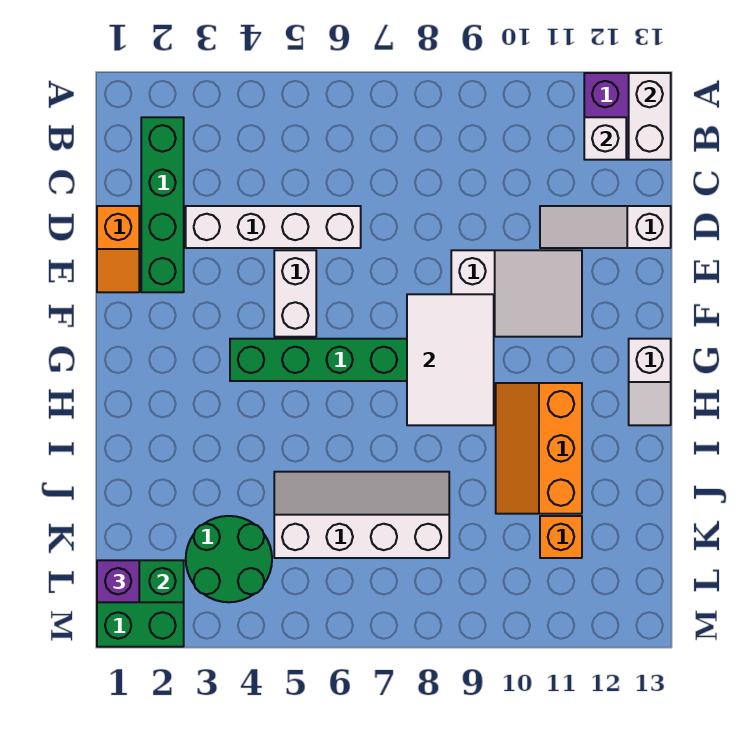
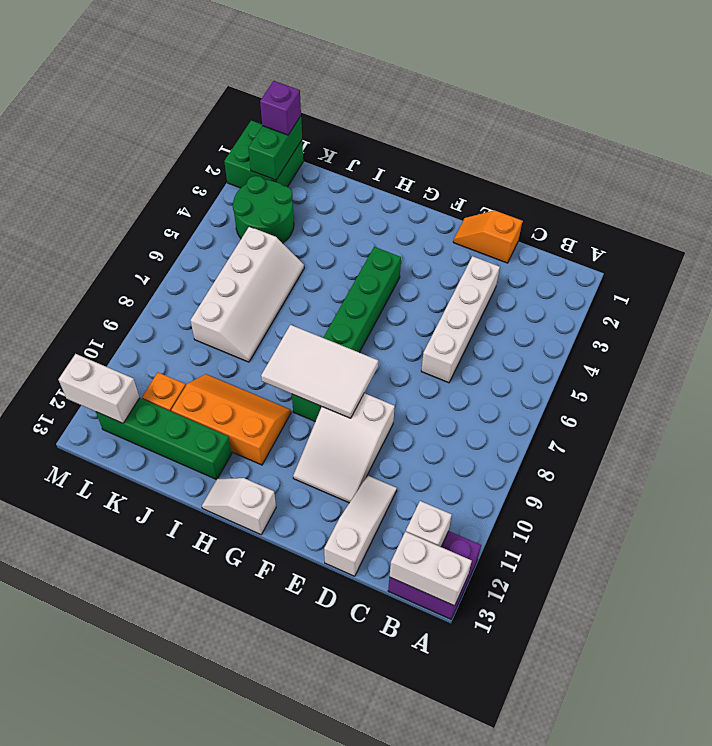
green 1x4 brick [141,117,184,292] -> green 1x4 brick moved to [96,398,232,479]
white 1x2 brick [274,250,316,337] -> white 1x2 brick moved to [58,354,139,423]

